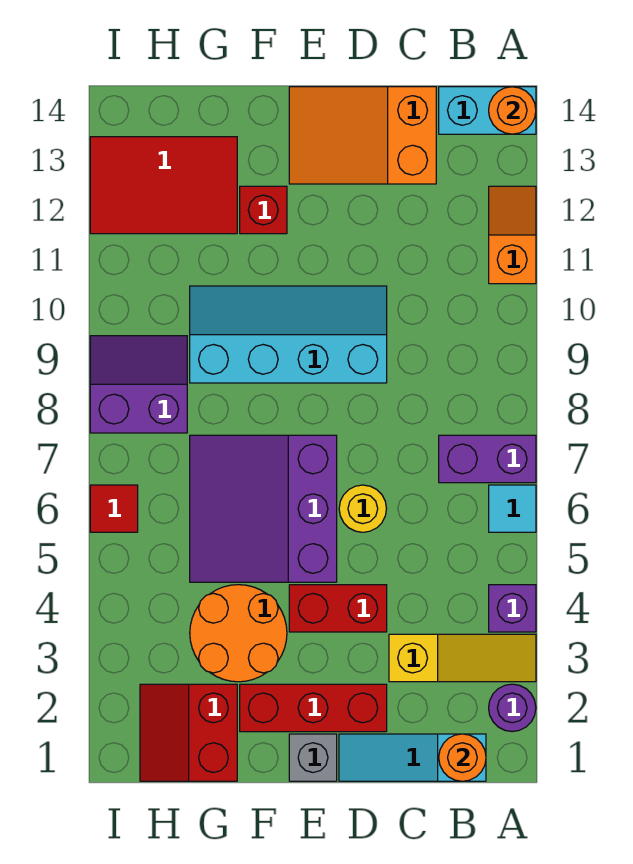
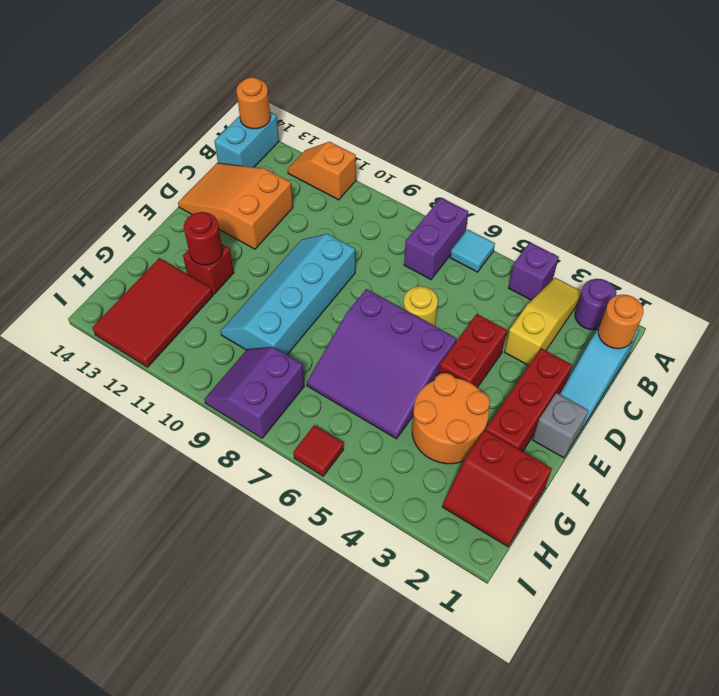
orange 2x3 slope [289,87,436,184] -> orange 2x3 slope turned to [178,163,293,249]
none -> red 1x1 round brick [184,212,223,265]

